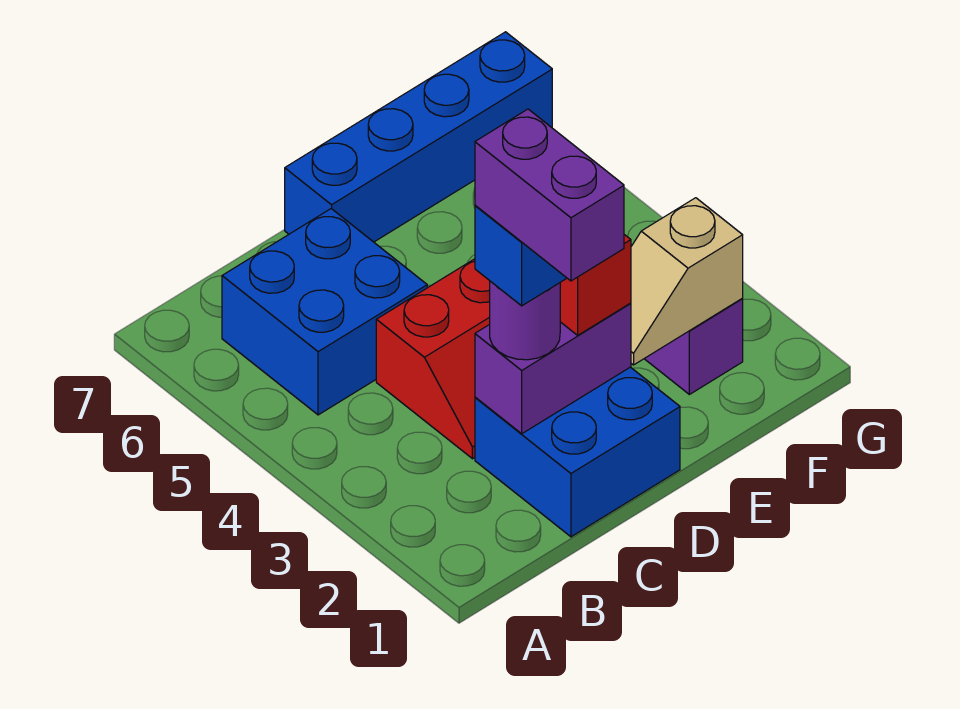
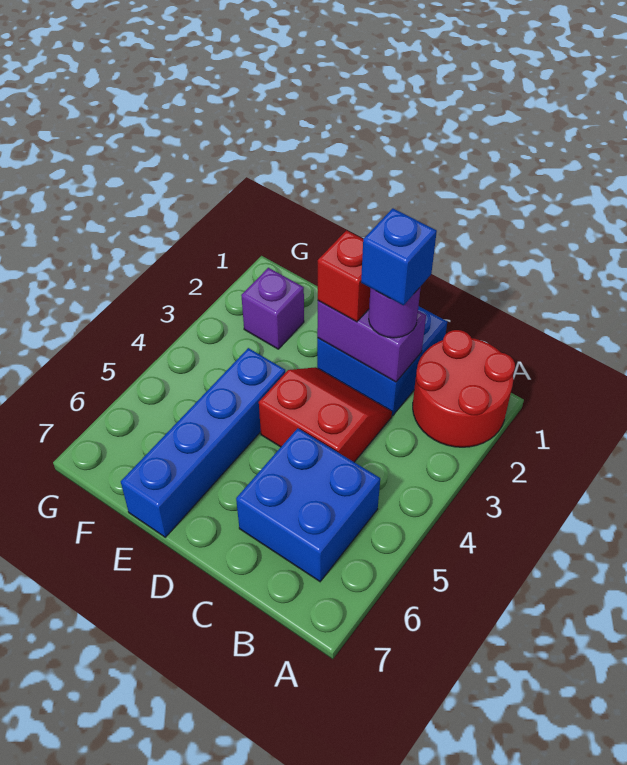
none -> red 2x2 round brick [413,330,515,447]
purple 1x2 brick [475,109,624,281] -> none
blue 1x4 brick [285,32,552,242] -> blue 1x4 brick turned to [121,348,285,537]
tan 1x2 slope [631,198,743,365] -> none

